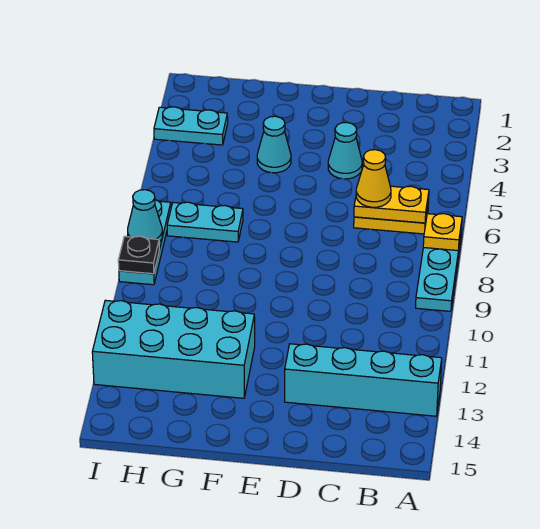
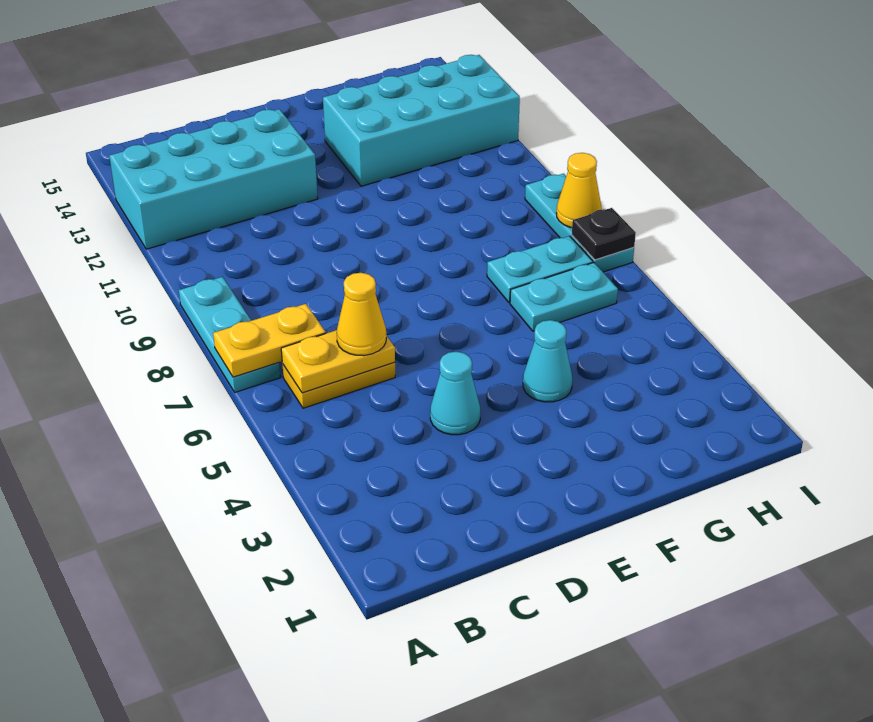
yellow 1x1 plate [423,214,462,251] -> yellow 1x2 plate [213,304,326,377]
cyan 1x4 brick [285,344,442,416] -> cyan 2x4 brick [109,109,318,249]
cyan 1x2 plate [154,107,228,145] -> cyan 1x2 plate moved to [510,263,618,331]
cyan 1x1 cone [128,190,162,242] -> yellow 1x1 cone [557,153,602,228]
black 1x1 plate [118,236,159,274] -> black 1x1 plate moved to [572,208,636,260]

